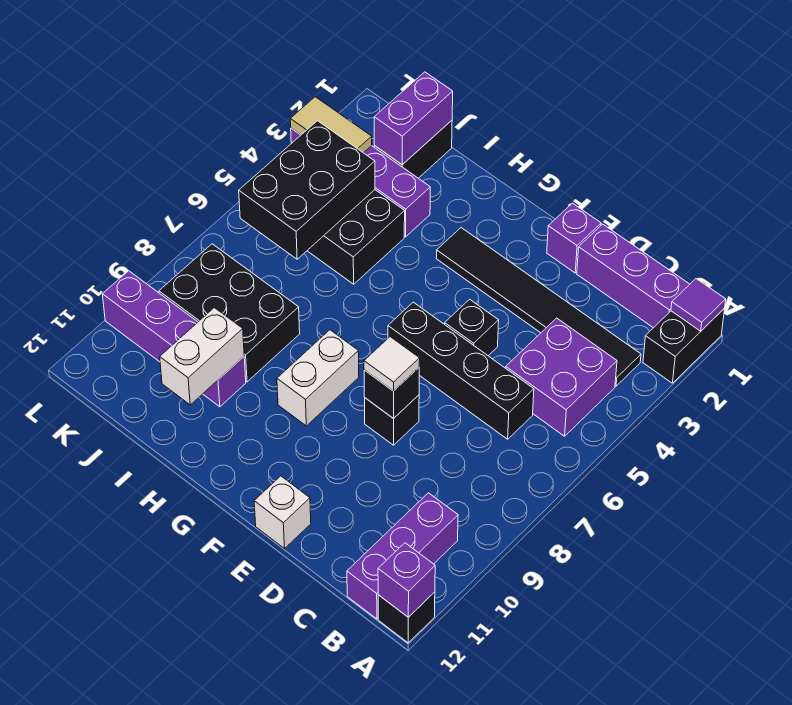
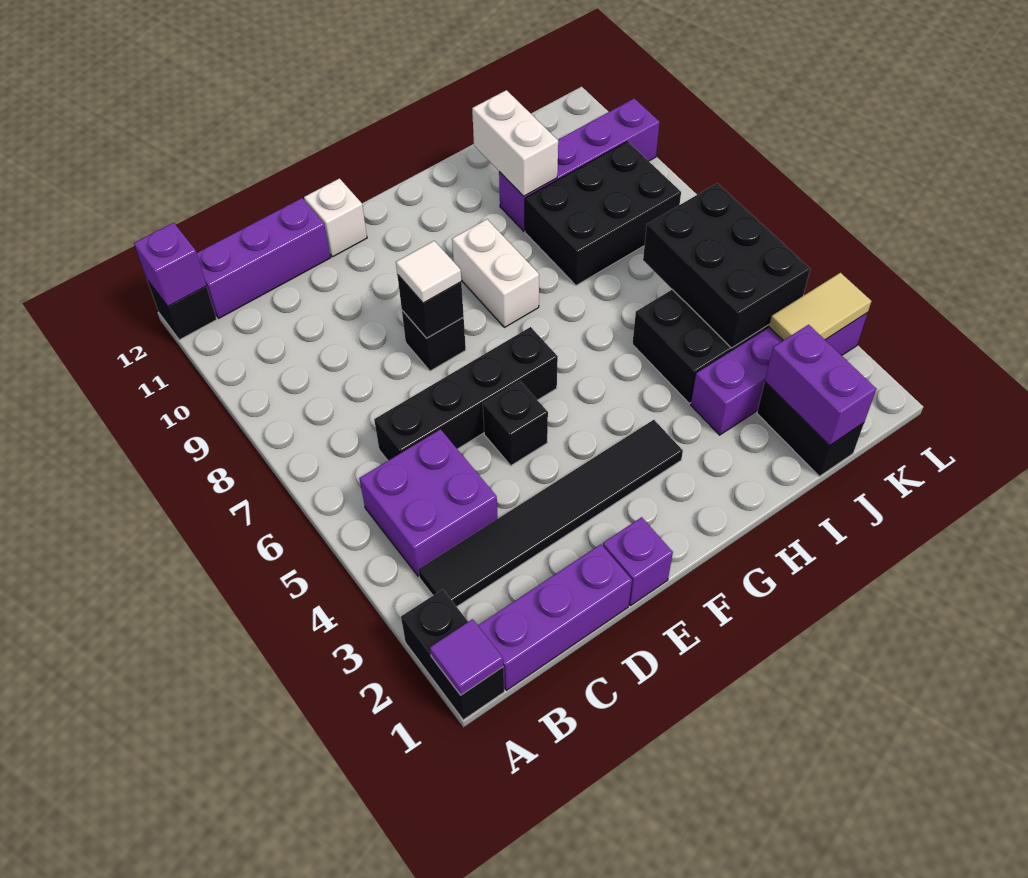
purple 1x3 brick [347,493,458,619] -> purple 1x3 brick turned to [197,198,331,318]

